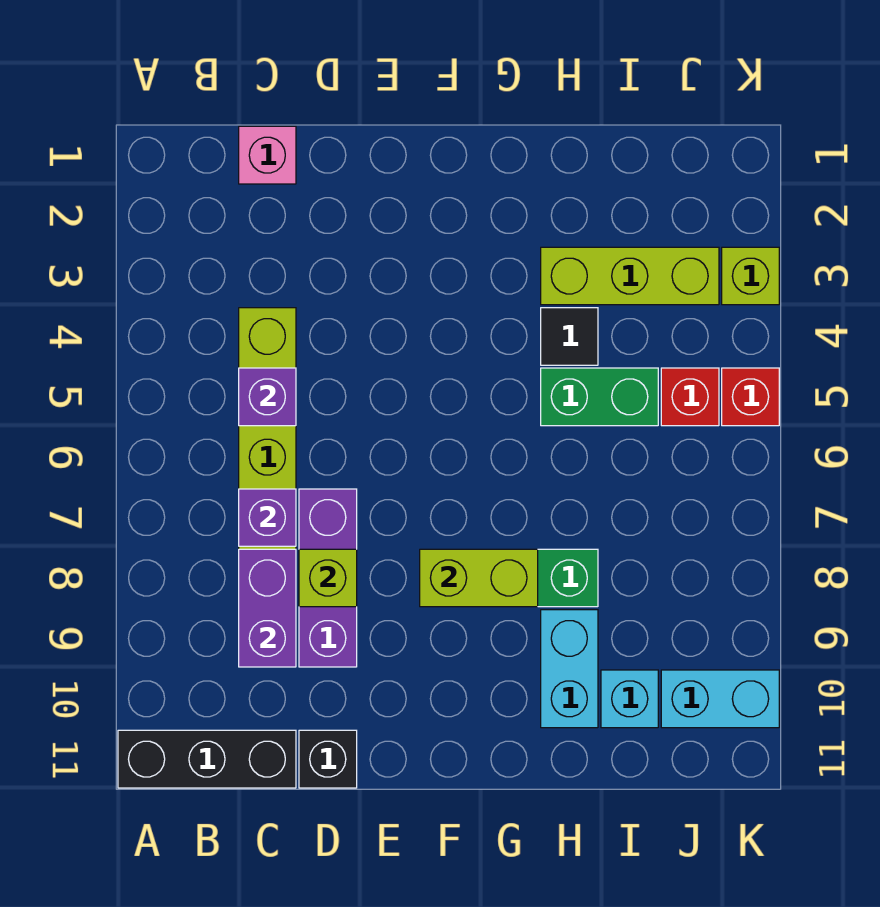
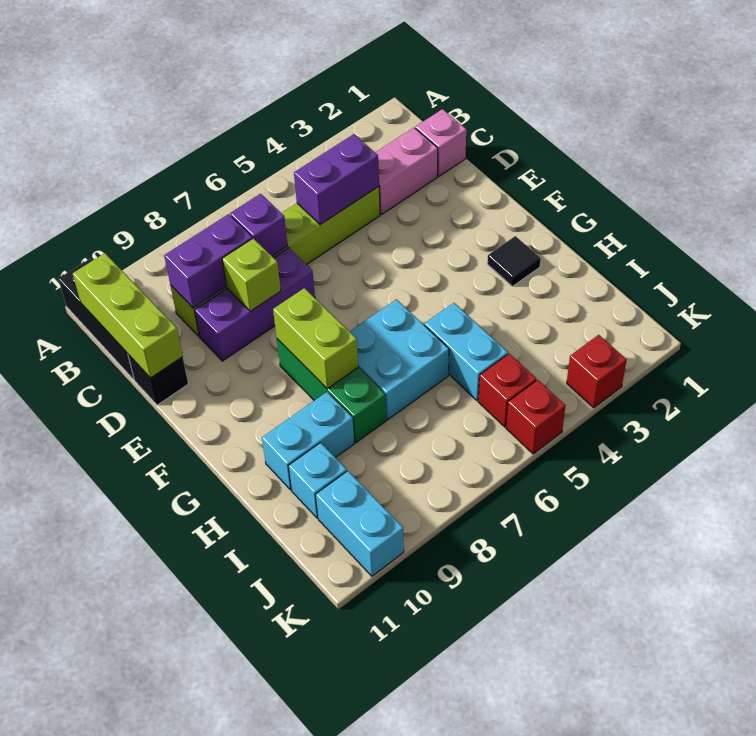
none -> pink 1x2 brick [375,128,438,214]
purple 1x1 brick [239,368,296,426] -> purple 1x2 brick [294,134,379,225]
none -> cyan 2x2 brick [350,299,449,420]
lime 1x3 brick [541,247,719,305] -> lime 1x3 brick moved to [73,253,183,378]
black 1x1 tile [541,308,598,365] -> black 1x1 tile moved to [487,236,541,286]
green 1x2 brick [541,368,658,426] -> cyan 1x2 brick [425,303,508,401]
lime 1x1 brick [722,247,779,305] -> red 1x1 brick [567,335,627,408]

